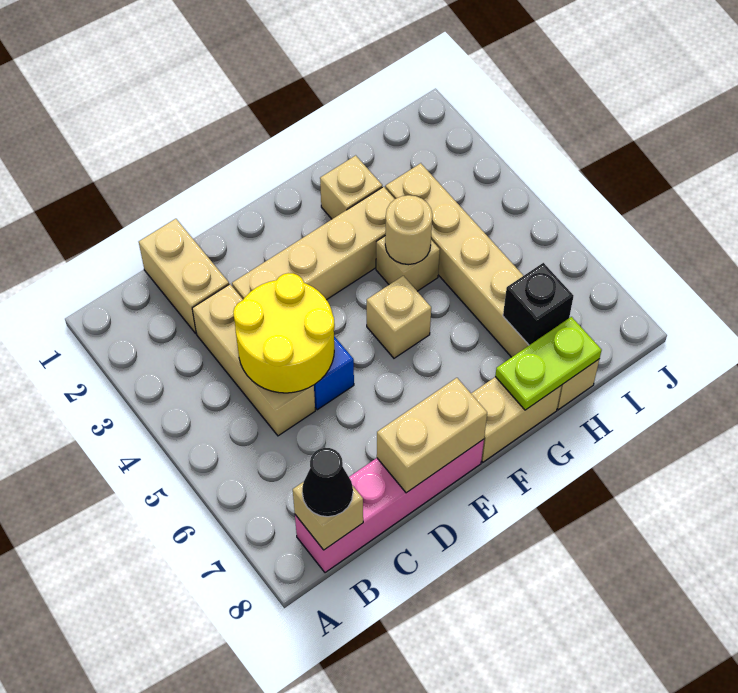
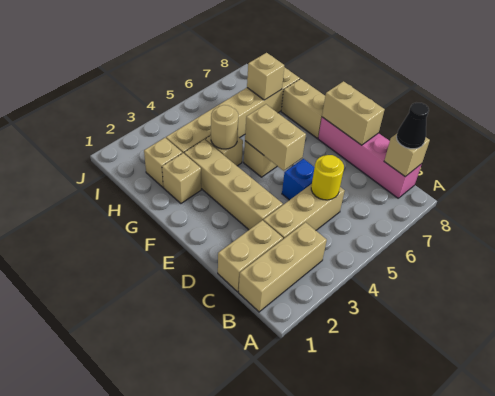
none -> tan 1x3 brick [239,222,327,312]
yellow 2x2 round brick [233,273,335,393] -> yellow 1x1 round brick [311,155,344,200]
none -> tan 1x2 brick [245,104,306,171]
lime 1x2 plate [495,317,602,410] -> none
none -> tan 1x1 brick [144,138,182,187]
black 1x1 brick [503,263,573,345] -> tan 1x1 brick [247,53,284,100]

